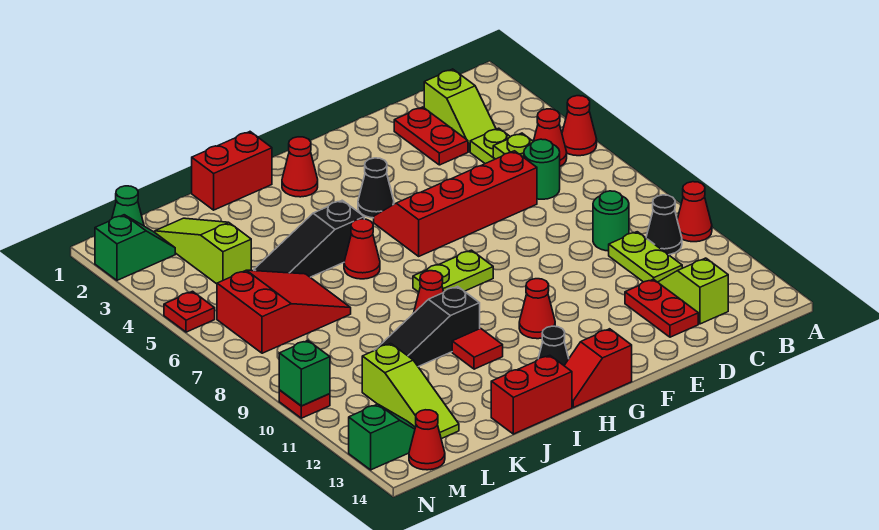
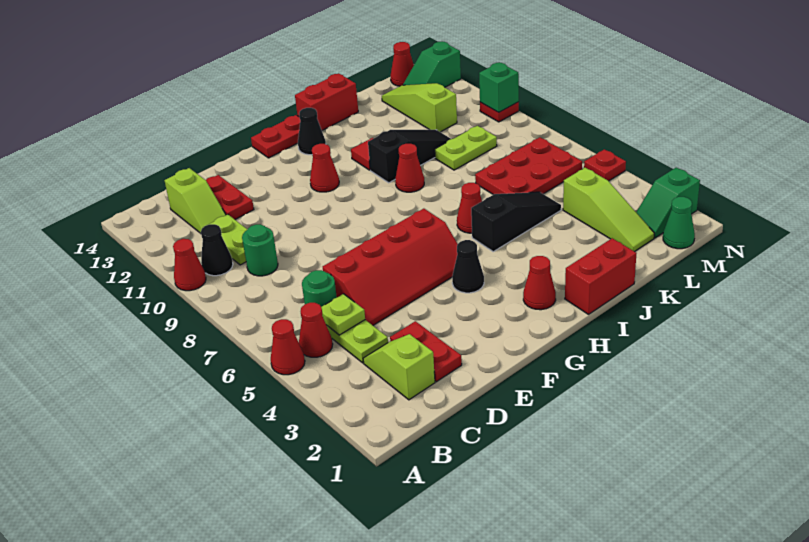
lime 1x2 plate [413,250,493,292] -> lime 1x2 plate moved to [435,126,497,170]
red 1x2 slope [564,329,632,407] -> red 1x2 plate [251,115,300,158]
red 2x3 slope [217,270,351,353] -> red 2x3 plate [475,137,582,195]

